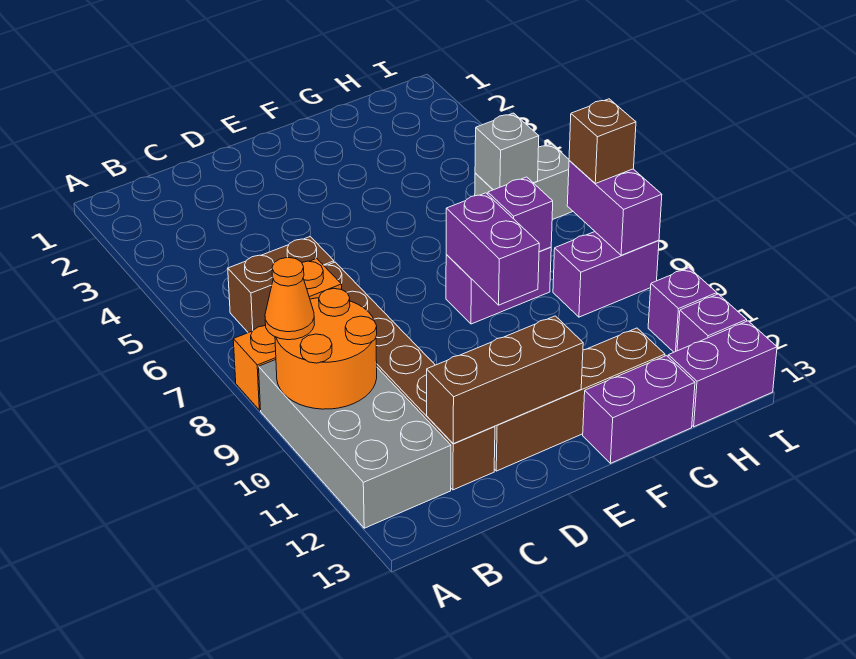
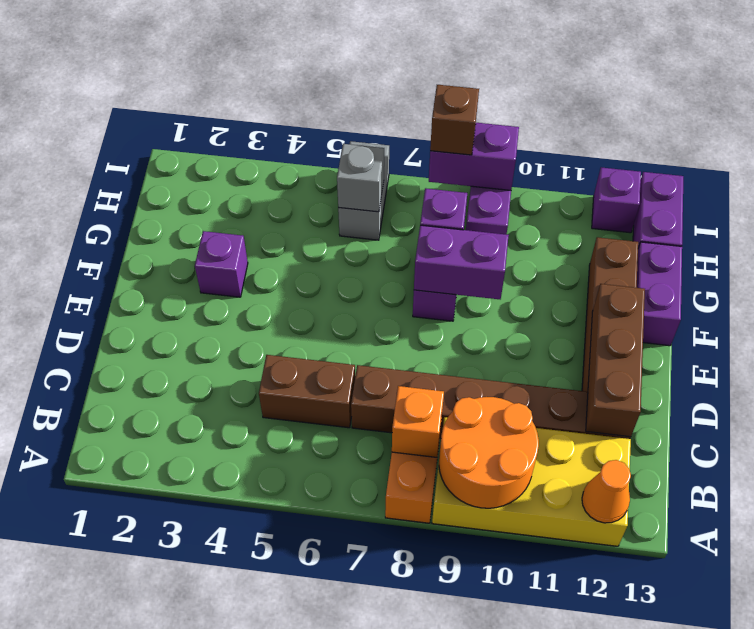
grey 2x4 brick [259,360,451,528] -> yellow 2x4 brick [432,417,631,546]
orange 1x1 cone [265,257,315,340] -> orange 1x1 cone moved to [582,460,631,523]
brown 1x2 brick [228,237,334,333] -> brown 1x2 brick turned to [259,355,355,428]
purple 1x1 brick [648,268,717,352] -> purple 1x1 brick moved to [195,231,248,297]

